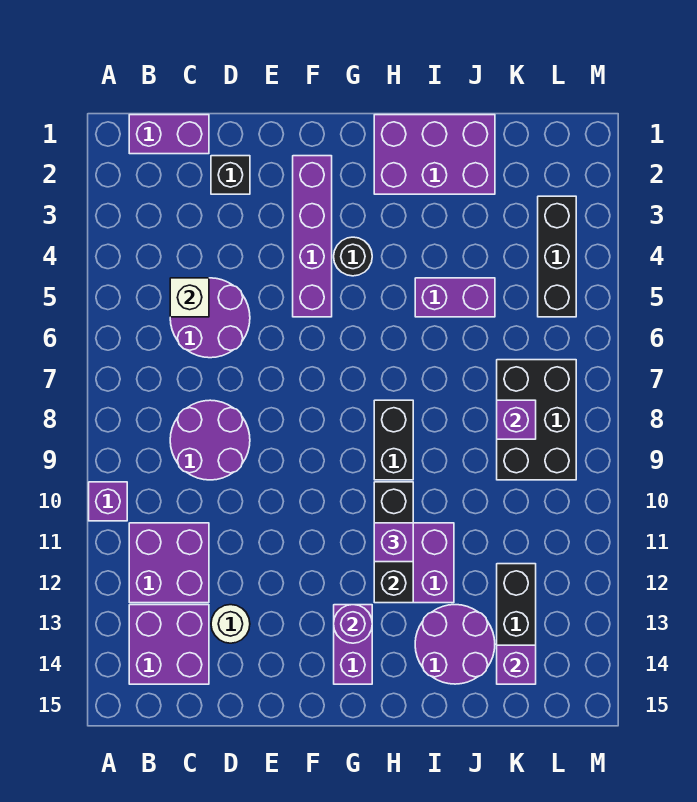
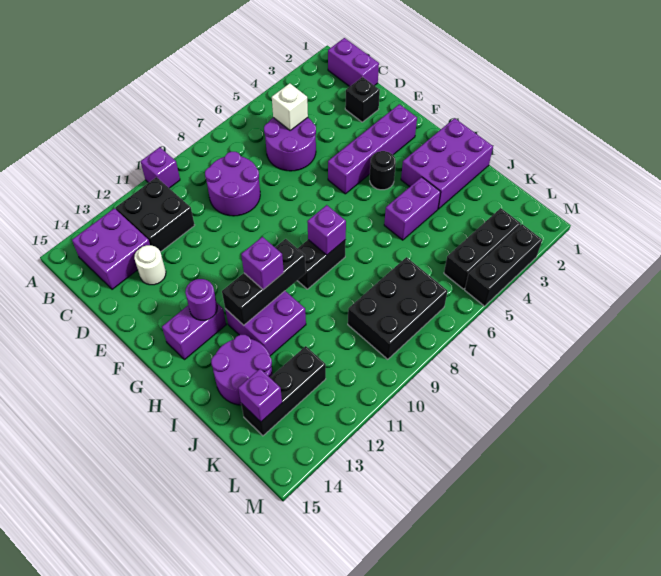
purple 2x2 brick [129,523,209,603] -> black 2x2 brick [116,177,195,252]
purple 2x3 brick [374,115,495,194] -> purple 2x3 brick turned to [401,118,493,209]
purple 1x2 brick [415,278,495,317] -> purple 1x2 brick turned to [384,177,441,240]
purple 1x1 brick [497,400,536,439] -> purple 1x1 brick moved to [307,205,346,255]
none -> black 1x3 brick [465,224,542,306]

